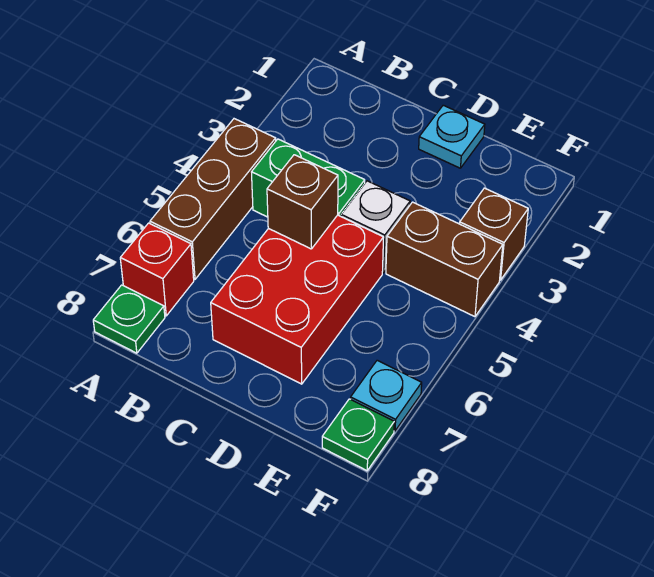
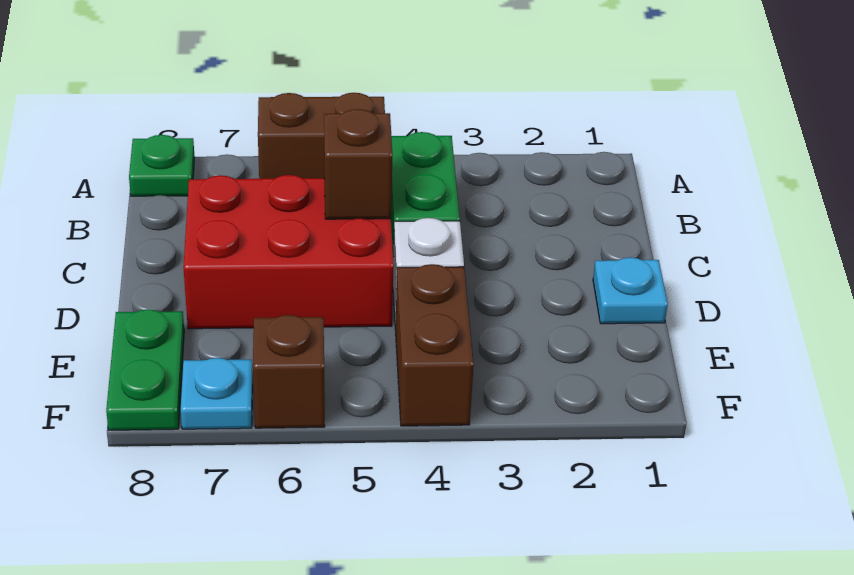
brown 1x3 brick [150,119,276,279] -> brown 1x2 brick [258,93,385,179]
red 1x1 brick [120,223,194,316] -> none
brown 1x1 brick [460,188,528,280] -> brown 1x1 brick moved to [253,315,325,428]
green 1x1 plate [322,399,394,471] -> green 1x2 plate [106,309,184,430]

